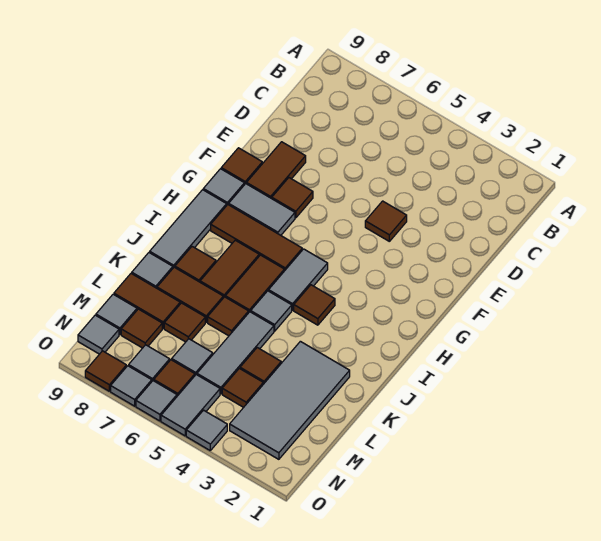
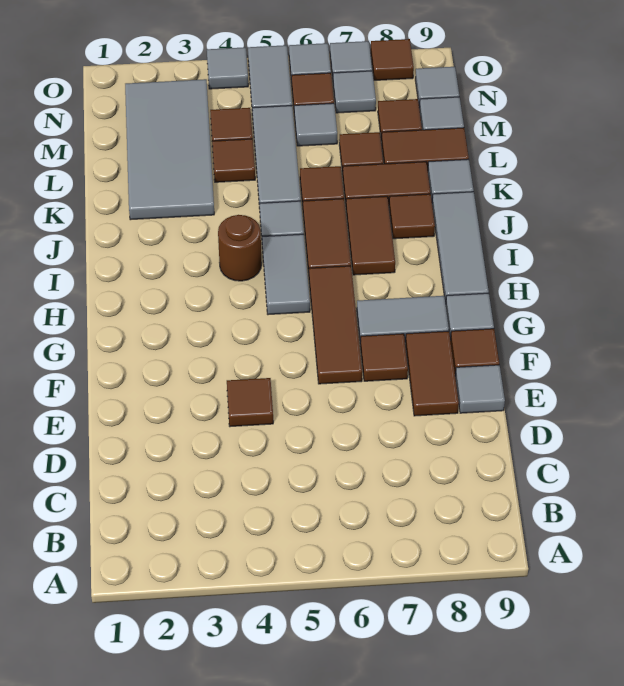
none -> grey 1x1 tile [455,365,505,413]
brown 1x3 tile [211,205,302,271] -> brown 1x3 tile turned to [309,266,362,384]
brown 1x1 tile [294,285,335,325] -> brown 1x1 round brick [218,215,261,281]

